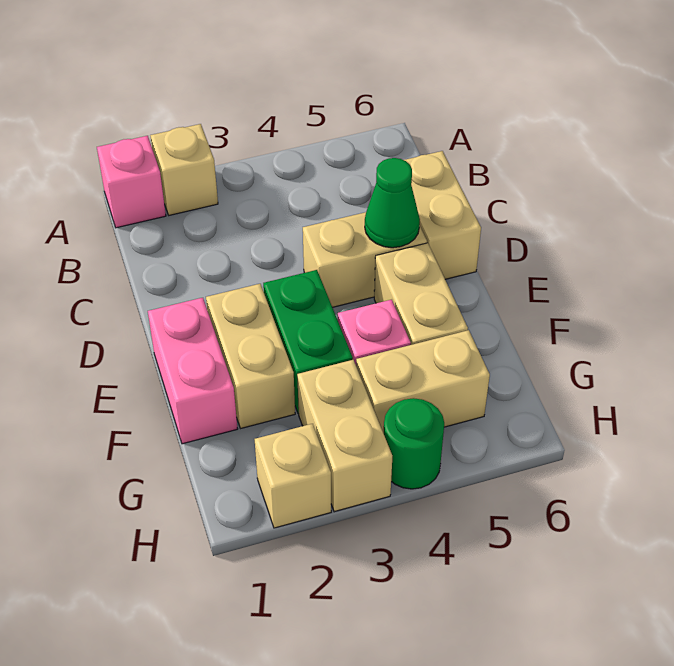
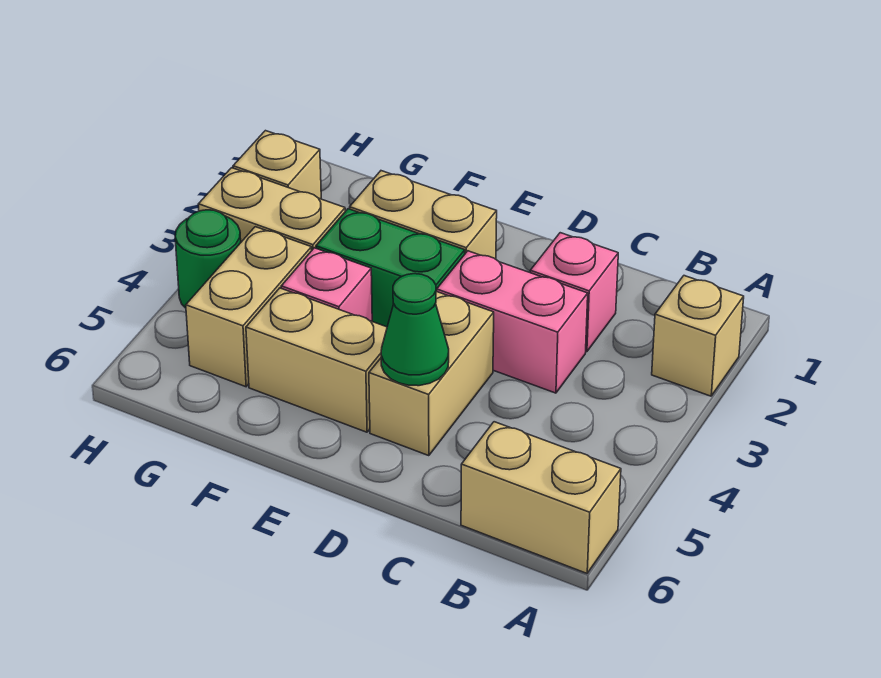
pink 1x1 brick [97,136,166,228] -> pink 1x1 brick moved to [530,233,618,352]
tan 1x2 brick [404,151,481,279] -> tan 1x2 brick moved to [461,422,621,573]
pink 1x2 brick [148,298,237,444] -> pink 1x2 brick moved to [437,251,588,393]

